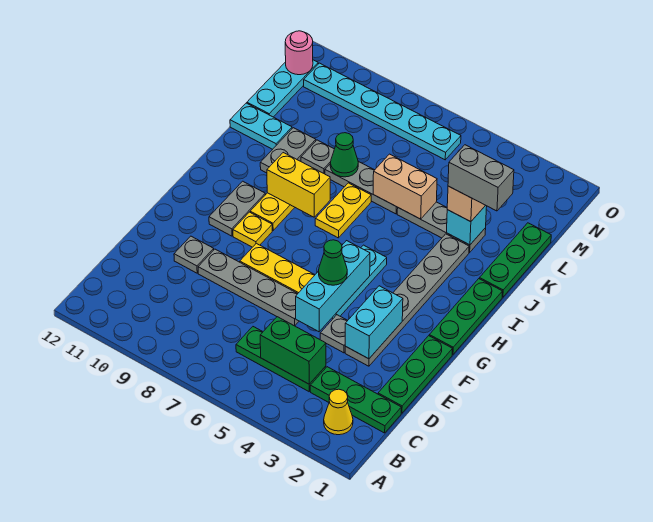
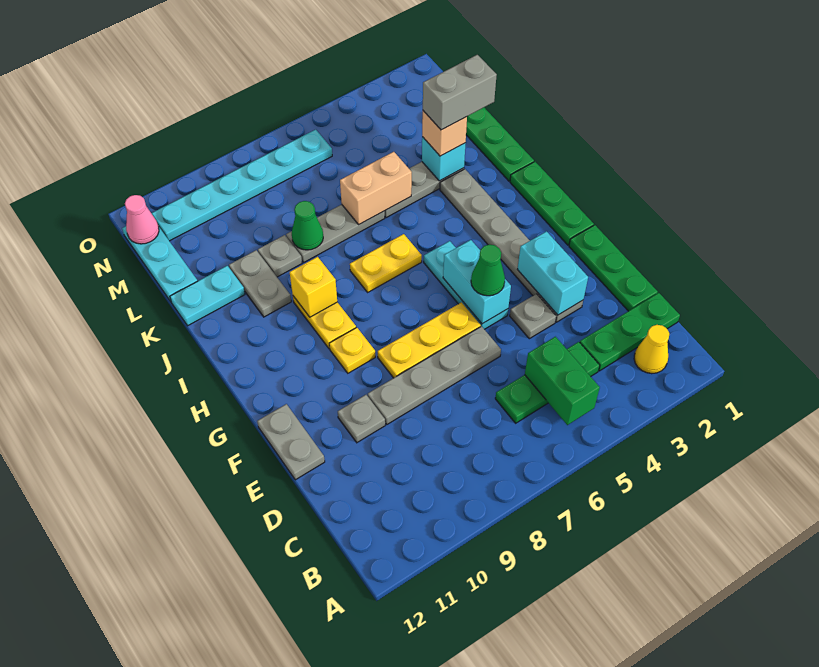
green 1x2 brick [260,317,326,384] -> green 1x2 brick turned to [525,337,600,425]
cyan 1x3 brick [296,241,370,332] -> cyan 1x2 brick [443,240,511,324]
grey 1x2 plate [209,181,265,236] -> grey 1x2 plate moved to [257,404,325,480]
yellow 1x2 plate [315,183,371,238] -> yellow 1x2 plate turned to [350,234,422,292]
yellow 1x2 brick [267,153,330,217] -> yellow 1x1 brick [290,257,337,317]
pink 1x1 round brick [285,31,313,75] -> pink 1x1 cone [125,195,159,244]

